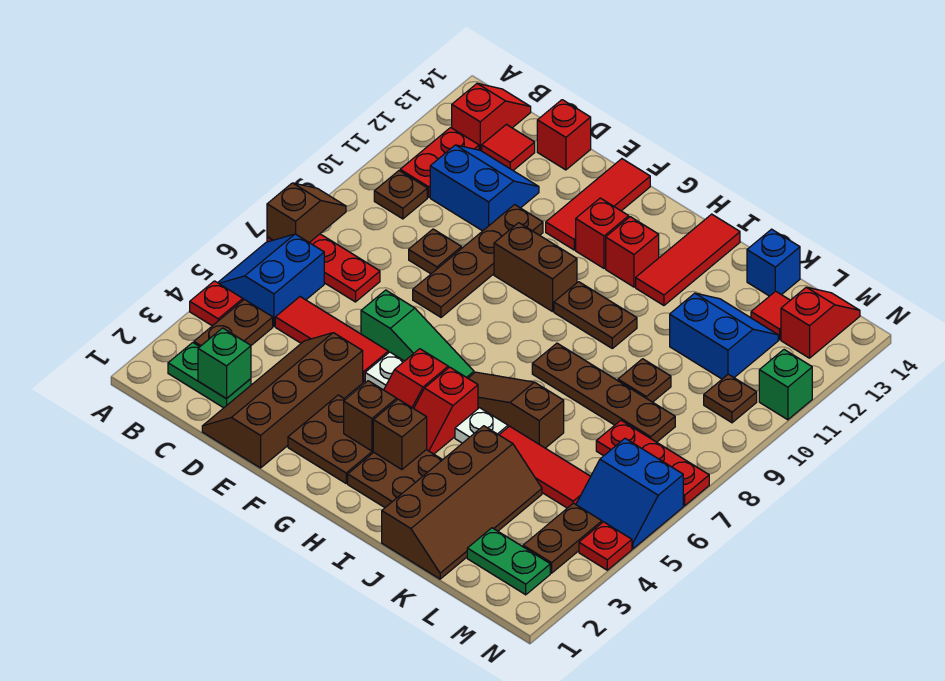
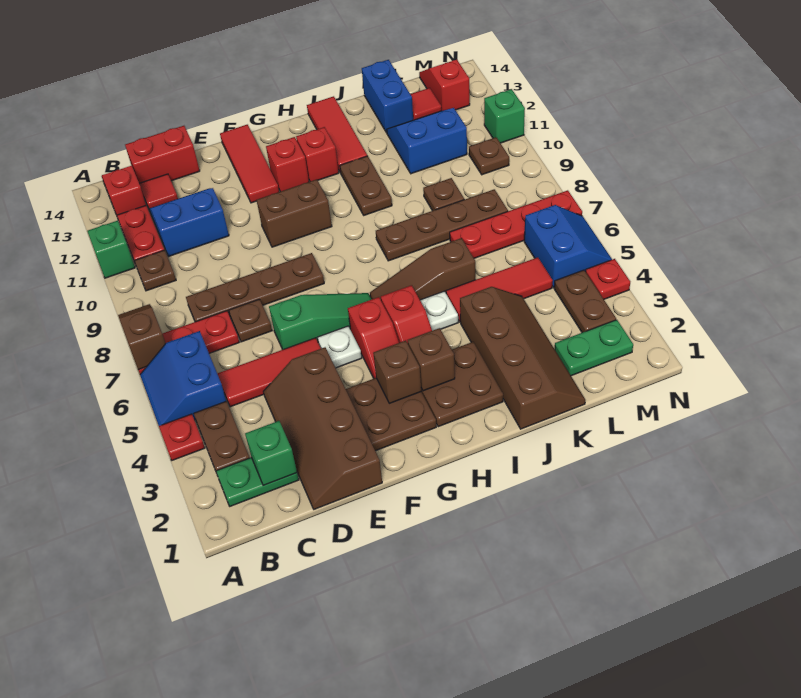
none -> green 1x1 brick [87,221,135,278]
brown 1x1 plate [409,229,462,274] -> brown 1x1 plate moved to [229,299,272,342]
red 1x1 brick [537,100,591,170] -> red 1x2 brick [125,126,200,183]
brown 1x4 plate [413,205,543,317] -> brown 1x4 plate turned to [186,253,324,322]
brown 1x2 plate [554,282,637,348] -> brown 1x2 plate turned to [340,156,392,215]
blue 1x1 brick [747,229,800,296] -> blue 1x2 brick [362,60,413,133]
red 1x3 plate [596,420,709,506] -> red 1x4 plate [450,190,582,258]
blue 2x2 slope [576,438,683,549] -> blue 2x2 slope turned to [524,205,612,288]

